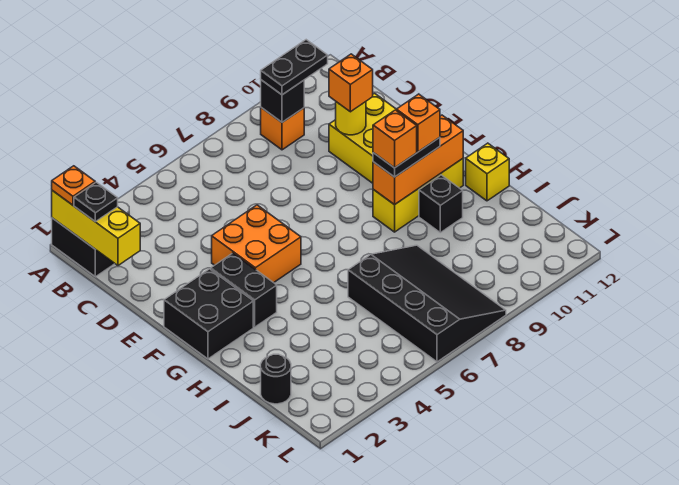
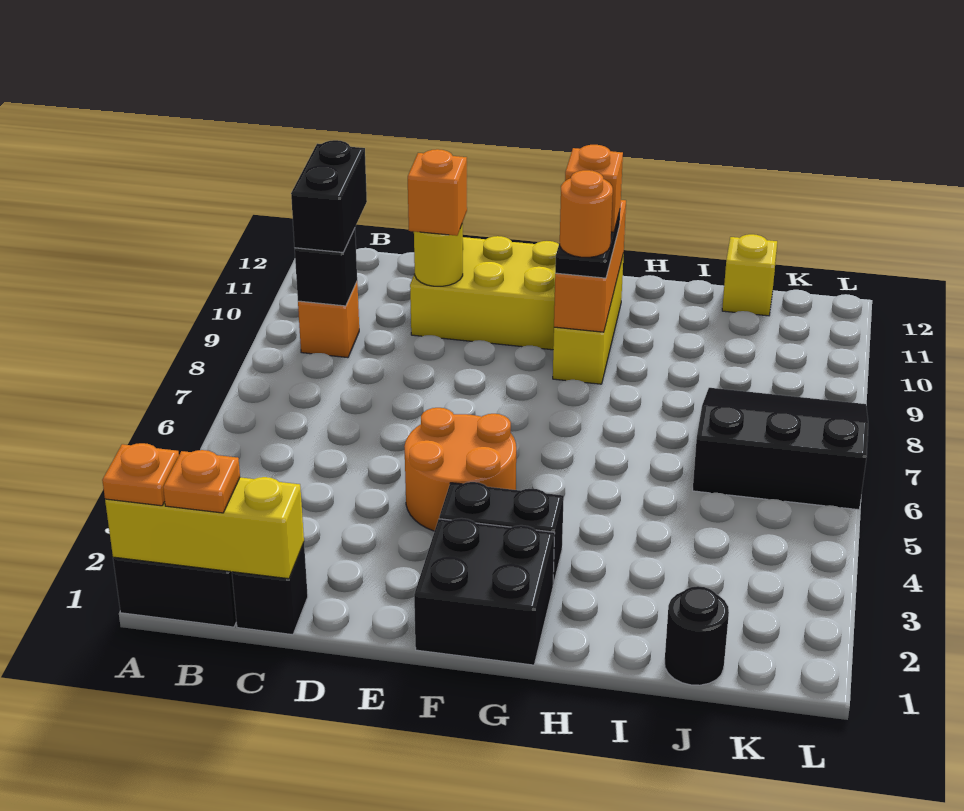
black 1x1 plate [74,182,118,222] -> orange 1x1 plate [163,450,240,513]
black 1x2 plate [261,40,328,95] -> black 1x2 brick [291,140,367,252]
orange 2x2 brick [212,205,301,283] -> orange 2x2 round brick [404,408,516,531]
orange 1x1 brick [373,110,417,168] -> orange 1x1 round brick [560,170,613,257]
black 1x1 brick [419,175,463,233] -> black 1x1 brick moved to [232,543,308,635]
yellow 1x1 brick [466,143,509,201] -> yellow 1x1 brick moved to [722,234,777,316]
black 3x4 slope [348,245,506,362] -> black 3x3 slope [693,388,868,510]

